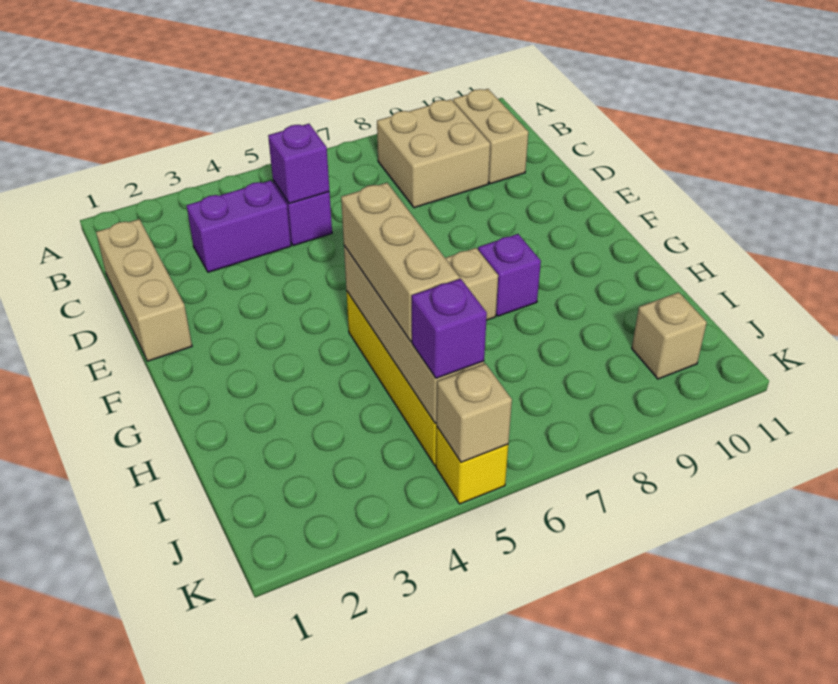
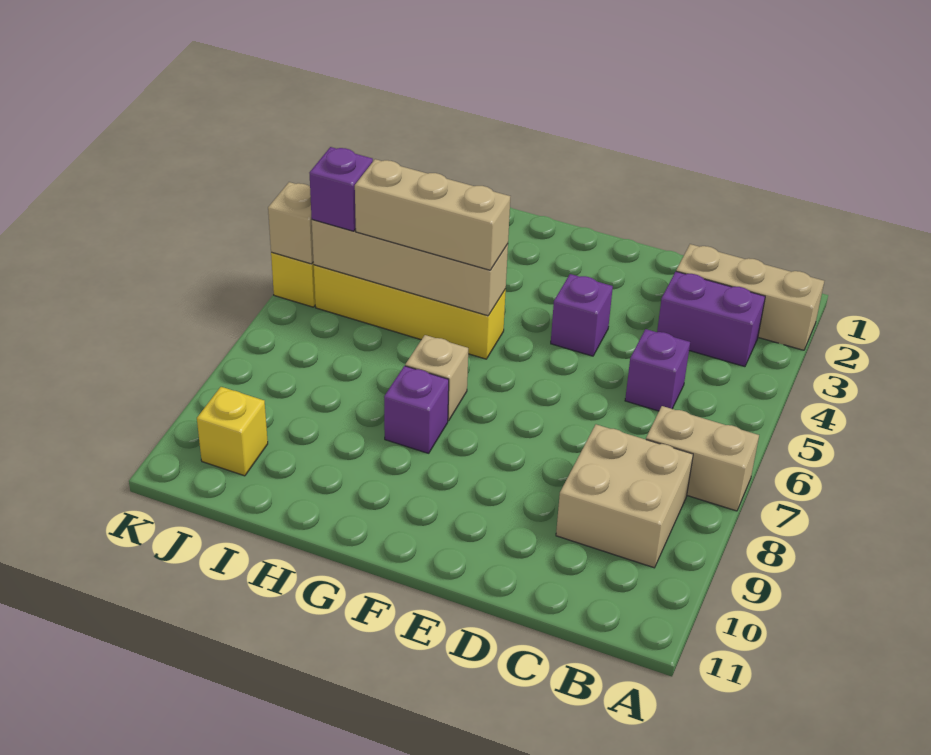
tan 1x2 brick [453,89,528,184] -> tan 1x2 brick moved to [646,406,759,511]
tan 1x3 brick [96,219,192,361] -> tan 1x3 brick moved to [676,244,824,350]
purple 1x2 brick [186,180,291,272] -> purple 1x2 brick turned to [657,272,765,367]
purple 1x1 brick [268,124,329,204] -> purple 1x1 brick moved to [551,274,613,356]
tan 1x1 brick [632,292,707,379] -> yellow 1x1 brick [197,387,268,476]

